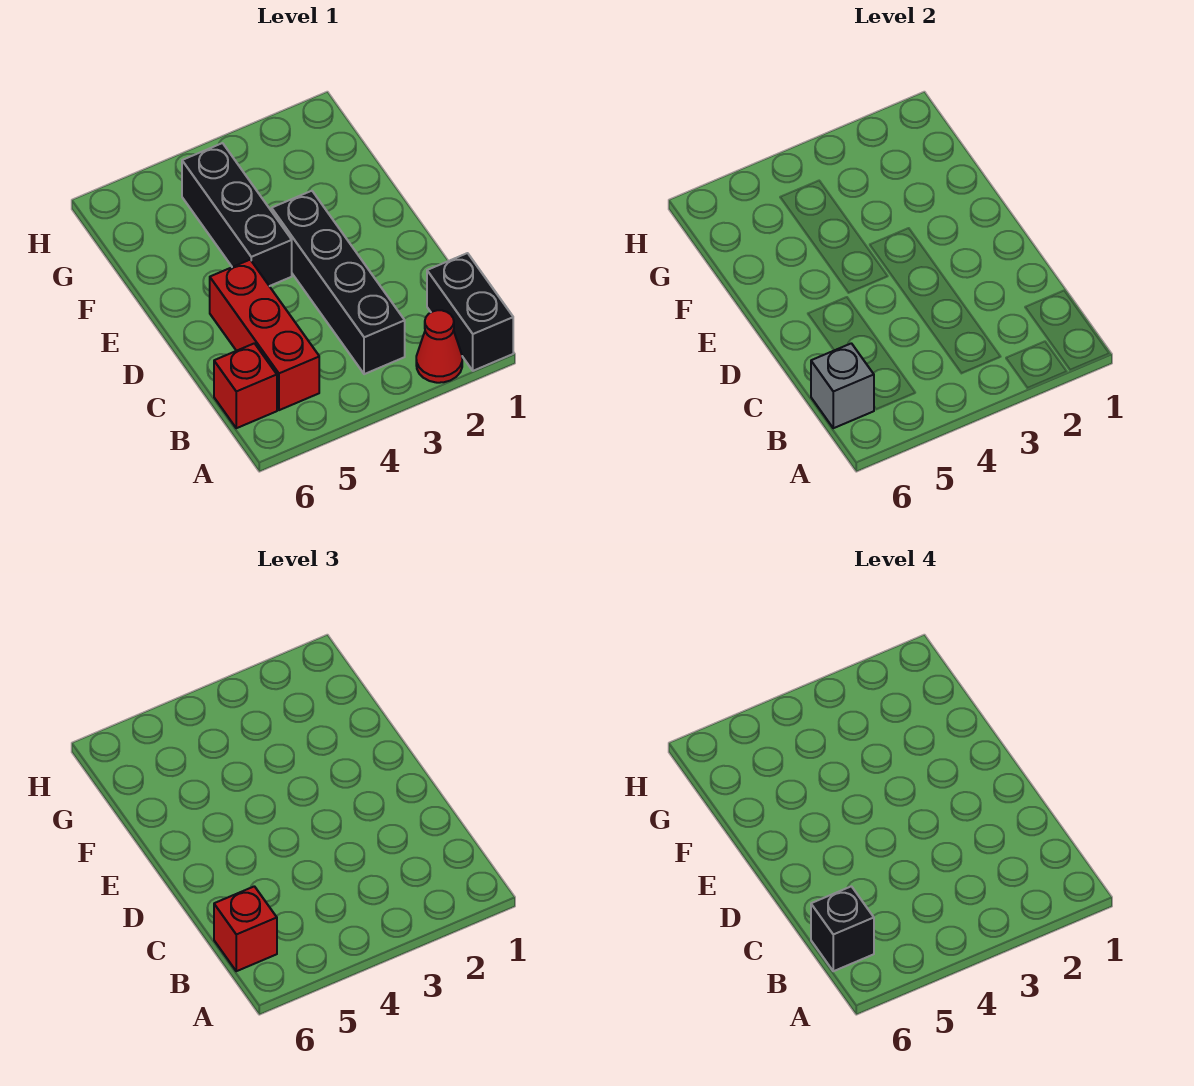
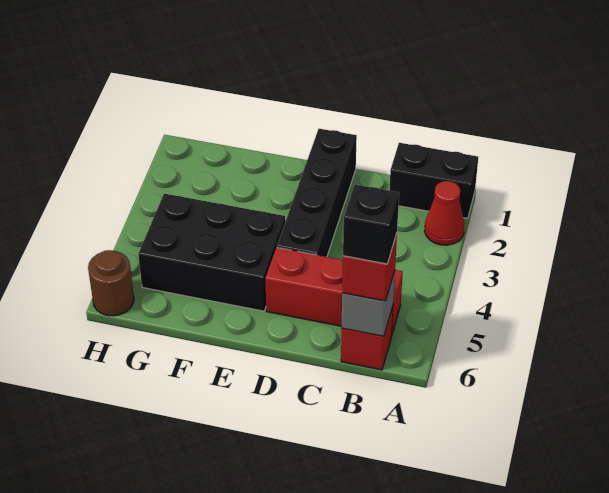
black 1x4 brick [272,191,405,374] -> black 1x4 brick turned to [277,129,357,257]
black 1x3 brick [182,143,292,286] -> black 2x3 brick [138,194,285,311]
none -> brown 1x1 round brick [88,250,134,316]

